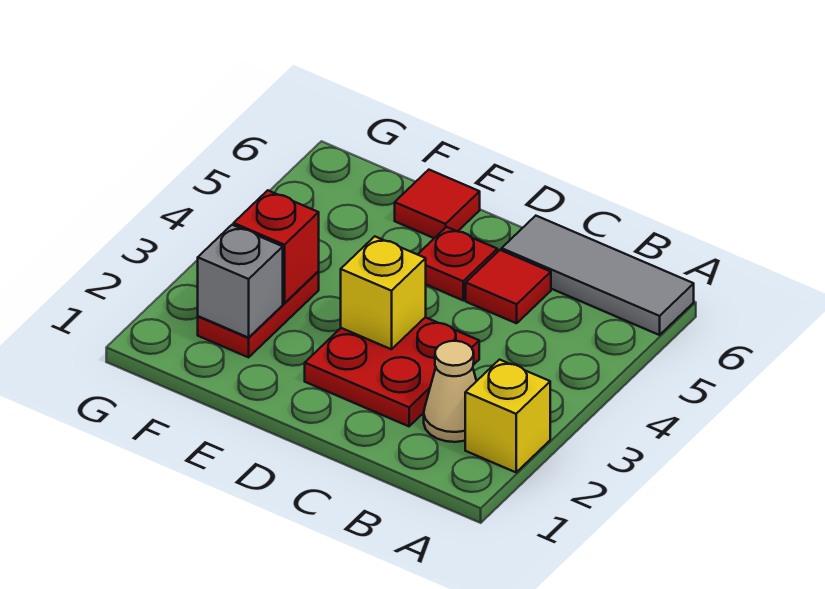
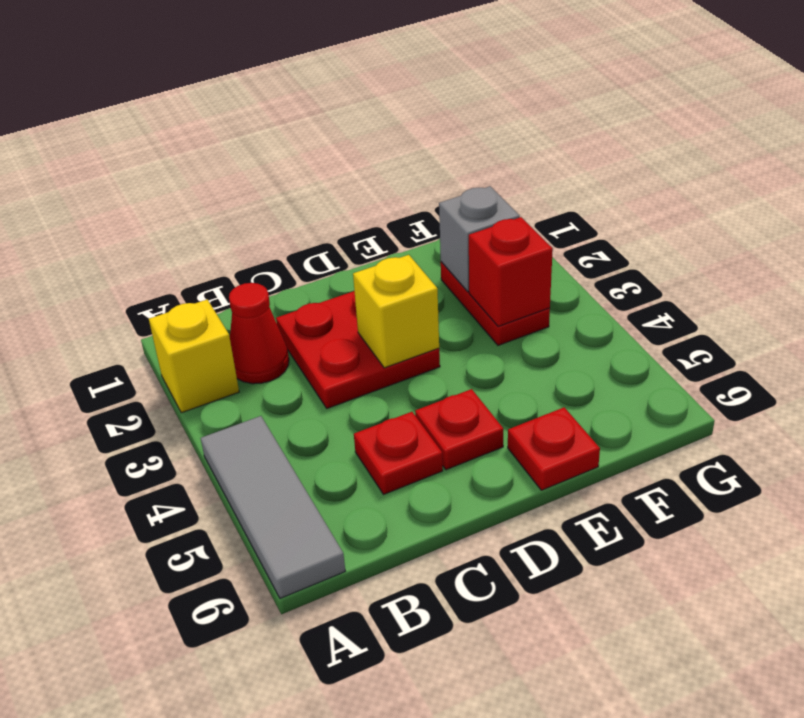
grey 1x3 tile [502,216,694,335] -> grey 1x3 tile turned to [201,416,345,598]
tan 1x1 cone [424,341,476,442] -> red 1x1 cone [229,283,289,384]
red 1x1 tile [466,250,551,323] -> red 1x1 plate [354,412,443,495]
red 1x1 tile [395,170,480,238] -> red 1x1 plate [508,407,600,490]

